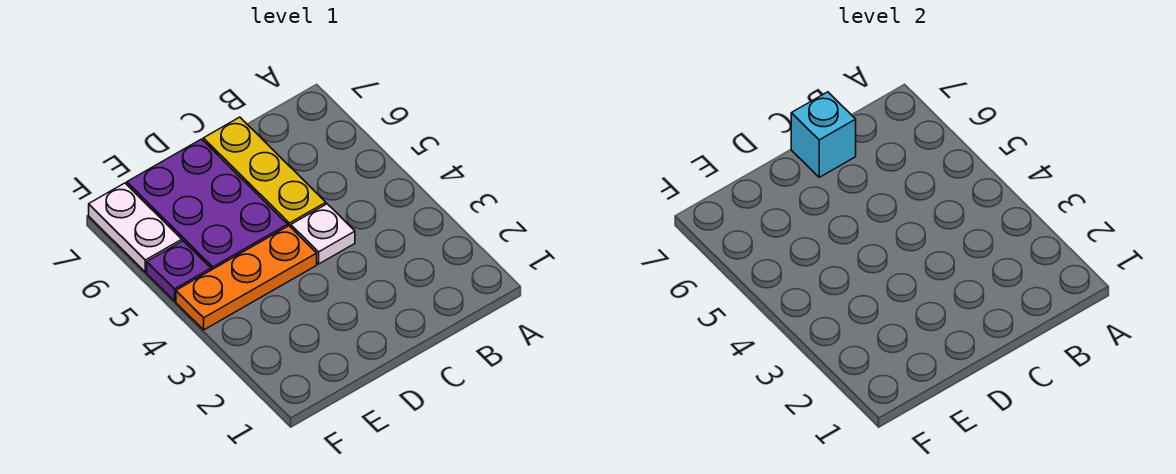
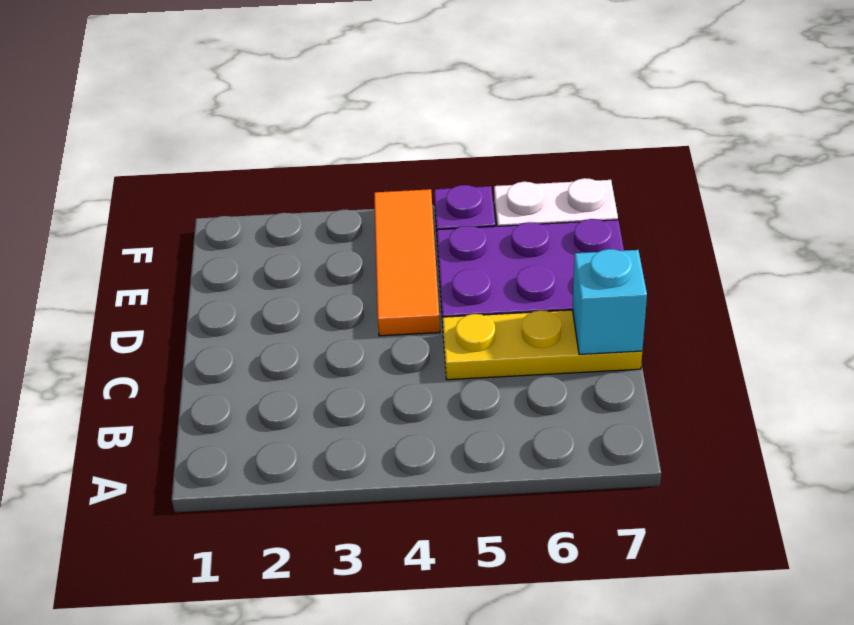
white 1x1 plate [291,204,355,264] -> none
orange 1x3 plate [176,226,317,330] -> orange 1x3 tile [374,189,440,336]

